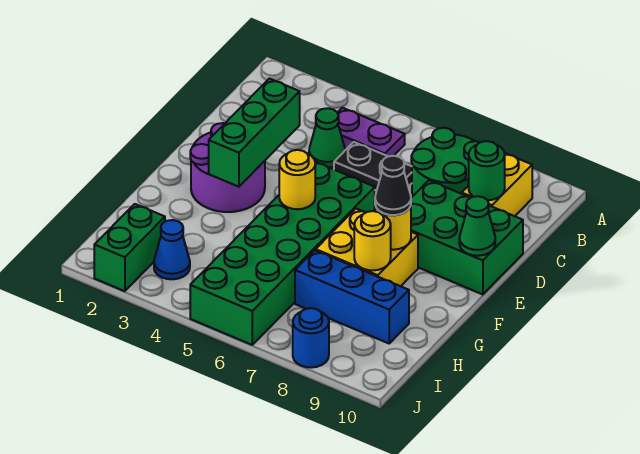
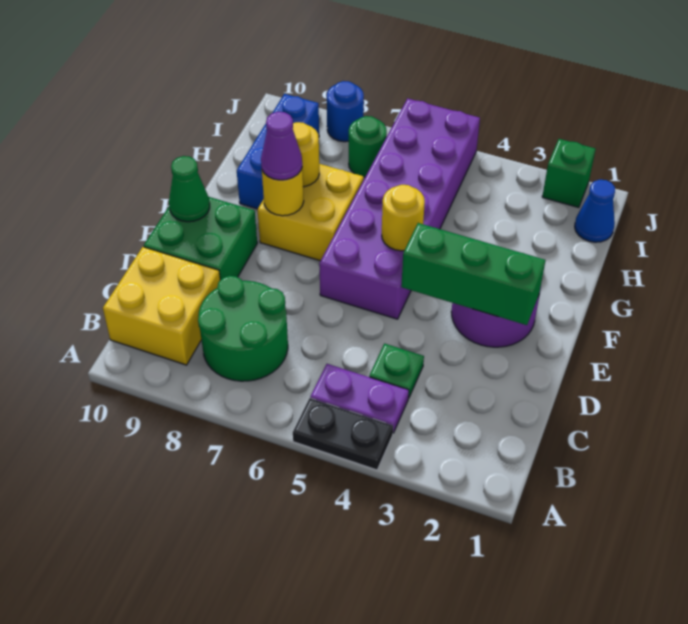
yellow 1x2 brick [462,153,532,216] -> yellow 2x2 brick [103,247,220,365]
green 1x1 cone [309,108,345,168] -> green 1x1 plate [369,344,424,398]
black 1x2 plate [334,142,412,191] -> black 1x2 plate moved to [293,398,393,470]
green 1x1 round brick [469,141,505,200] -> green 1x1 round brick moved to [349,116,387,177]
green 1x3 brick [209,79,300,187] -> green 1x3 brick turned to [401,223,545,325]
green 2x3 brick [411,180,523,294] -> green 2x2 brick [144,197,257,280]
green 2x6 brick [190,162,375,345] -> purple 2x6 brick [319,98,480,319]
black 1x1 cone [375,156,411,215] -> purple 1x1 cone [261,112,302,180]
blue 1x3 brick [295,250,409,343] -> blue 1x3 brick turned to [237,94,319,209]
green 1x2 brick [94,204,165,291] -> green 1x1 brick [542,139,596,208]
blue 1x1 cone [154,220,190,279] -> blue 1x1 cone moved to [575,180,615,242]

